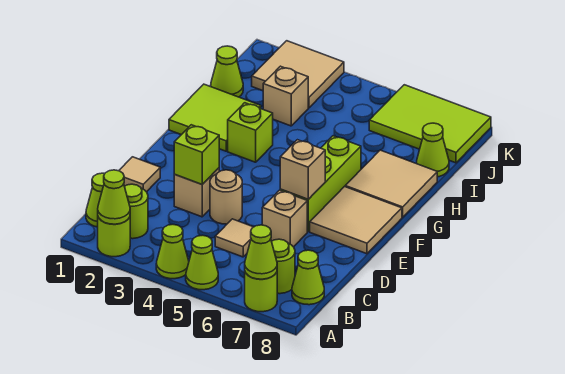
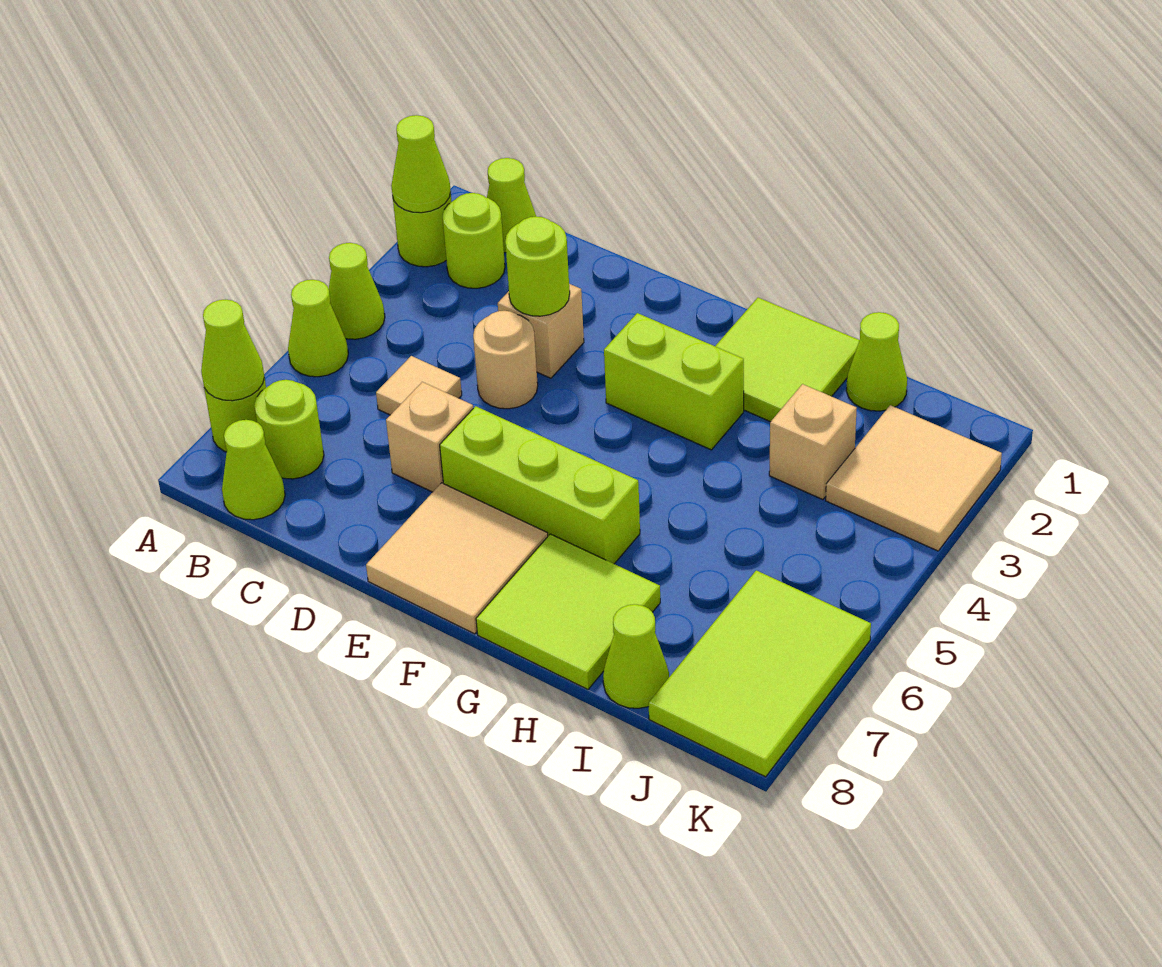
tan 1x1 tile [119,157,160,192] -> none
lime 1x1 brick [174,125,219,184] -> lime 1x1 round brick [505,216,570,316]
tan 1x1 brick [280,140,325,199] -> none
lime 1x1 brick [228,103,273,162] -> lime 1x2 brick [604,313,744,450]
tan 2x2 tile [345,150,437,217] -> lime 2x2 tile [476,534,660,689]

